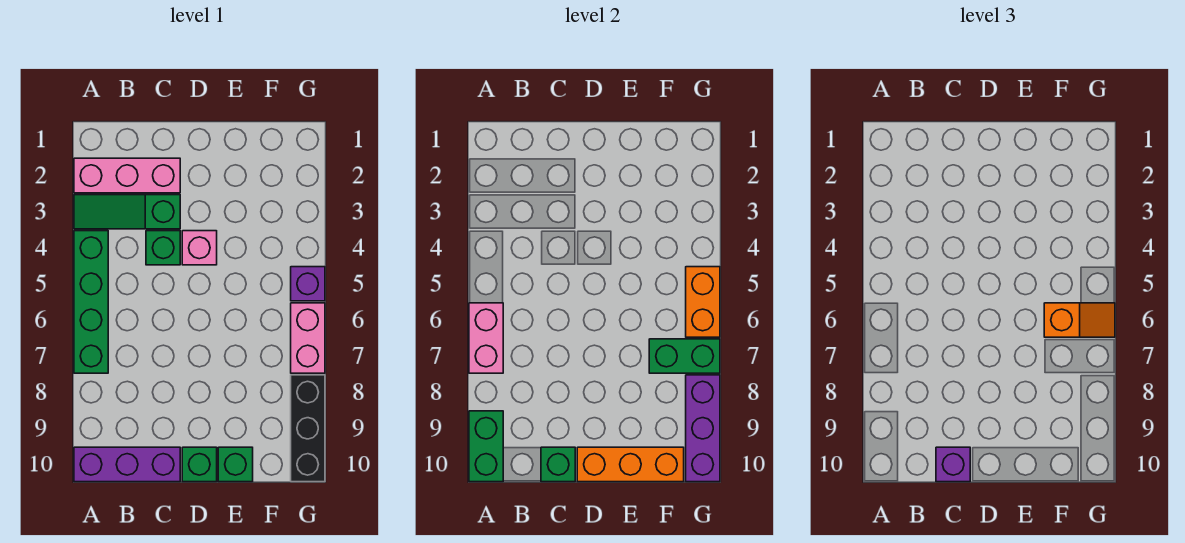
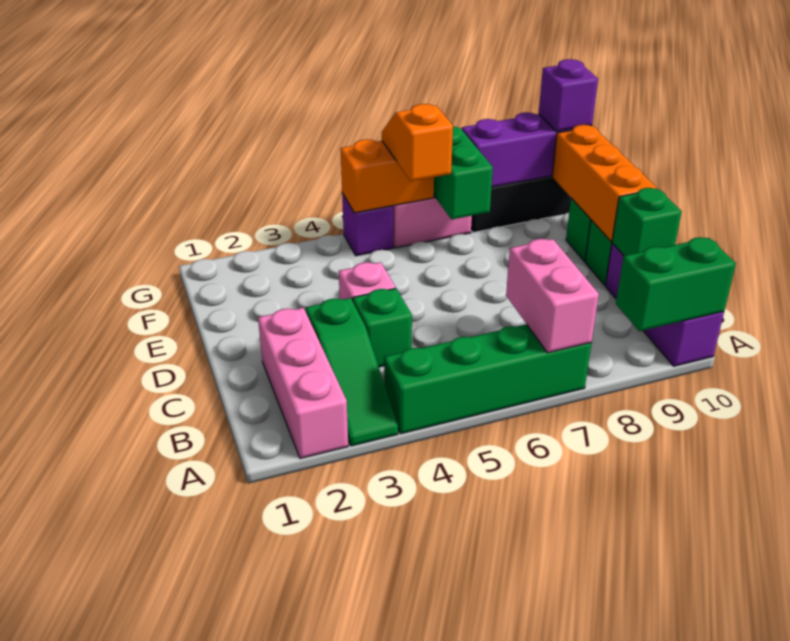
pink 1x2 brick [469,303,503,373] -> pink 1x2 brick turned to [506,239,599,353]
purple 1x1 brick [936,447,970,482] -> purple 1x1 brick moved to [539,59,598,131]

